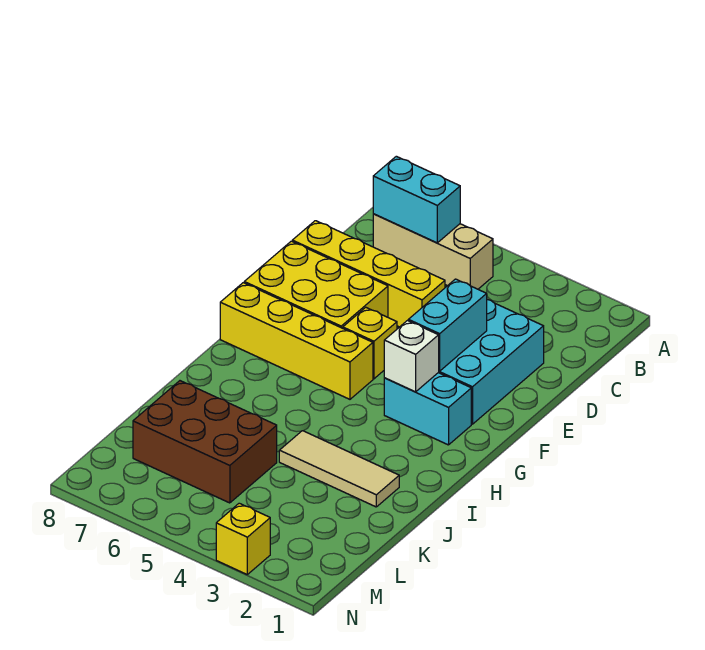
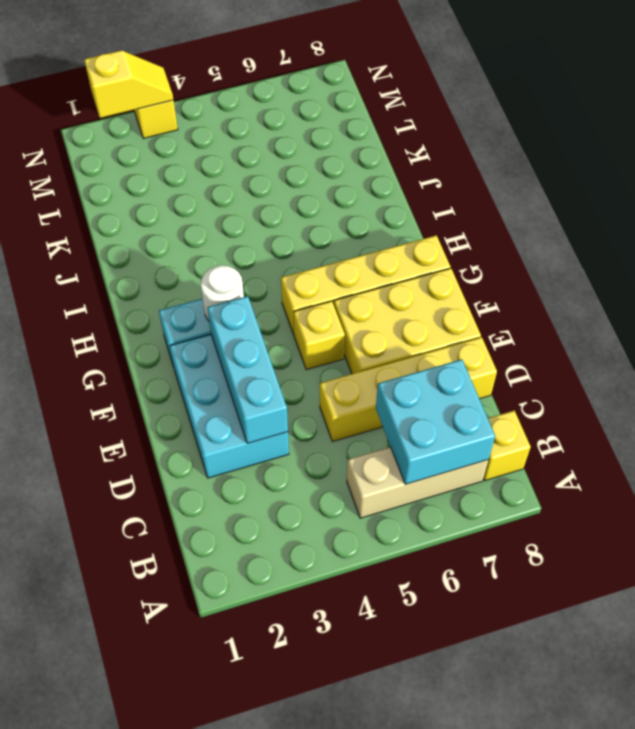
cyan 1x2 brick [373,156,460,243] -> cyan 2x2 brick [376,359,495,484]
none -> yellow 1x1 brick [483,411,531,480]
cyan 1x2 brick [408,279,487,371] -> cyan 1x3 brick [207,296,288,443]
white 1x1 brick [384,321,439,392] -> white 1x1 round brick [200,265,244,321]
tan 1x3 tile [279,431,399,507] -> none
brown 2x3 brick [133,381,277,503] -> none
none -> yellow 1x2 slope [84,50,173,118]

